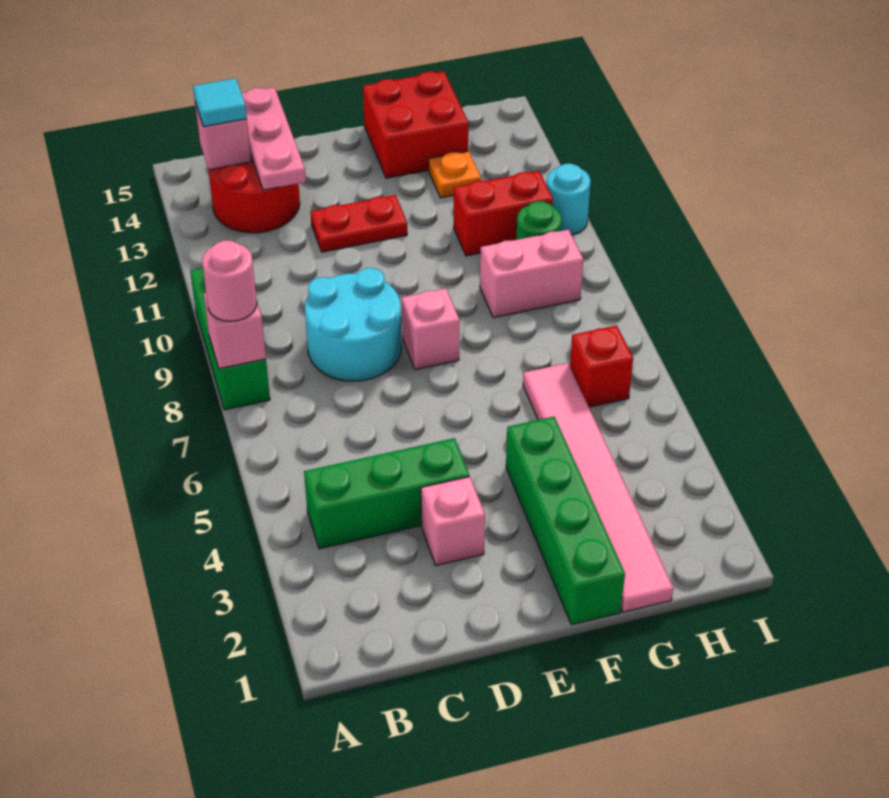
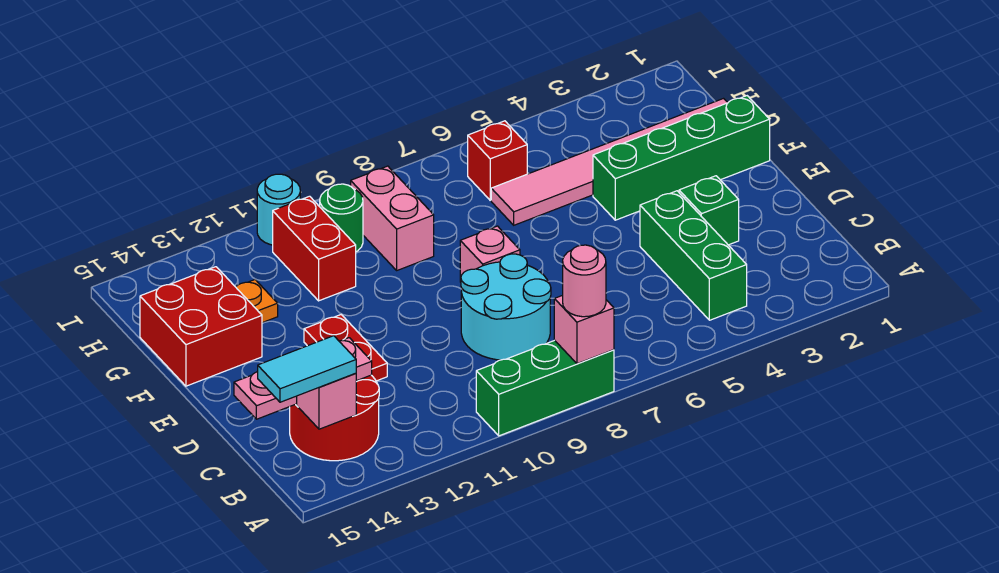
cyan 1x1 tile [193,78,247,127] -> cyan 1x2 tile [258,336,356,402]
pink 1x1 brick [421,477,485,565] -> green 1x1 brick [679,176,739,245]

